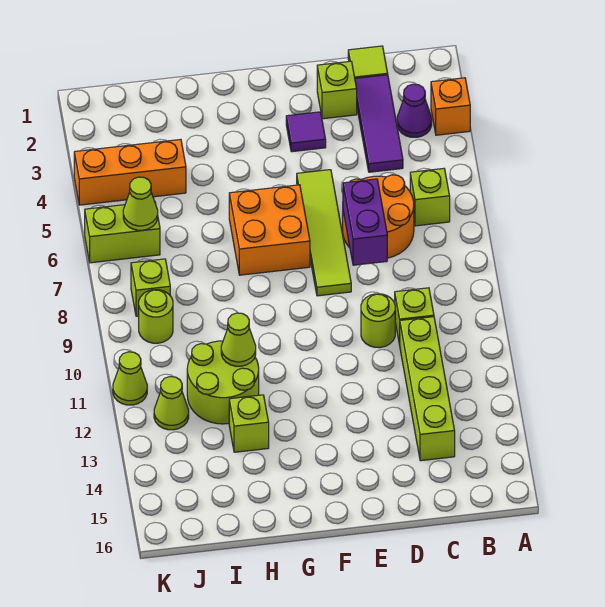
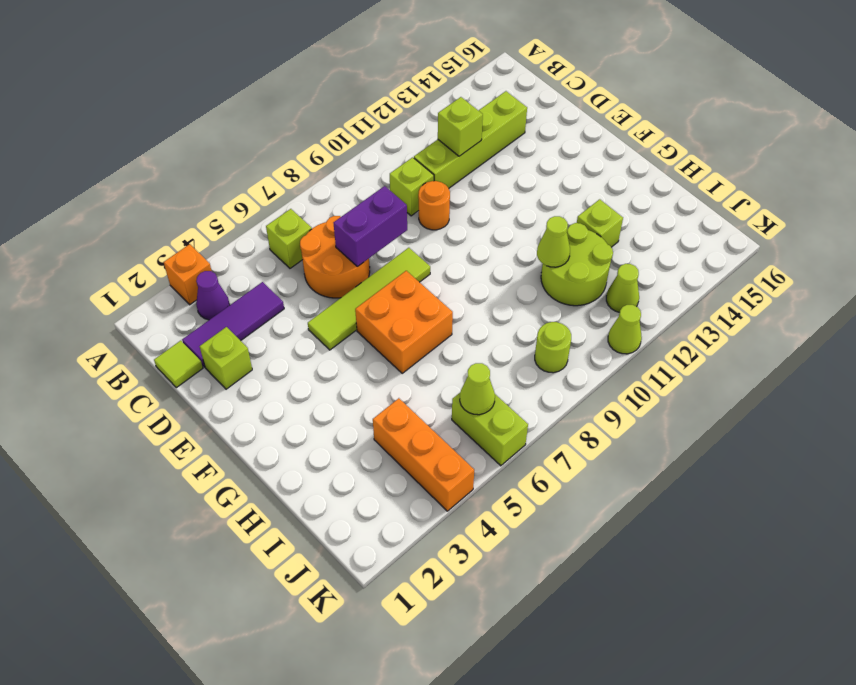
lime 1x1 round brick [361,294,395,348] -> orange 1x1 round brick [418,181,450,230]
purple 1x1 tile [286,112,326,152] -> none
lime 1x1 brick [131,259,170,316] -> lime 1x1 brick moved to [438,97,483,156]

